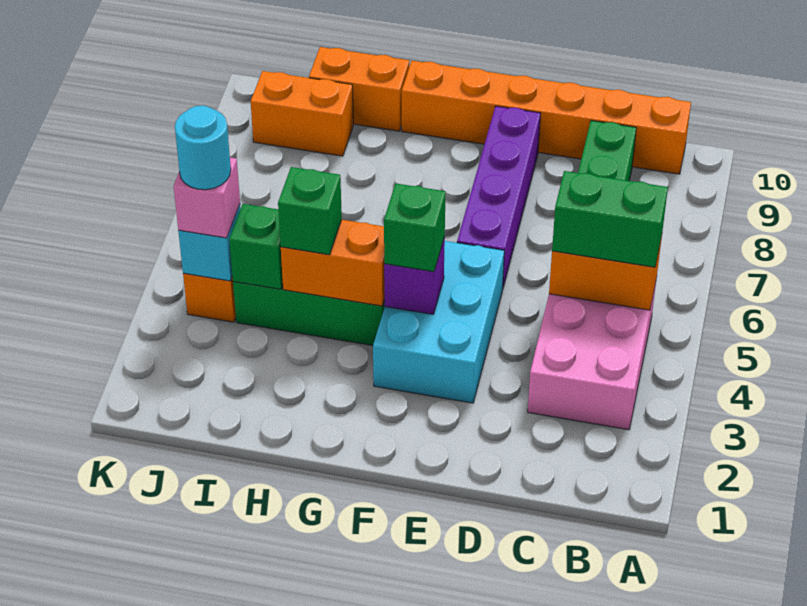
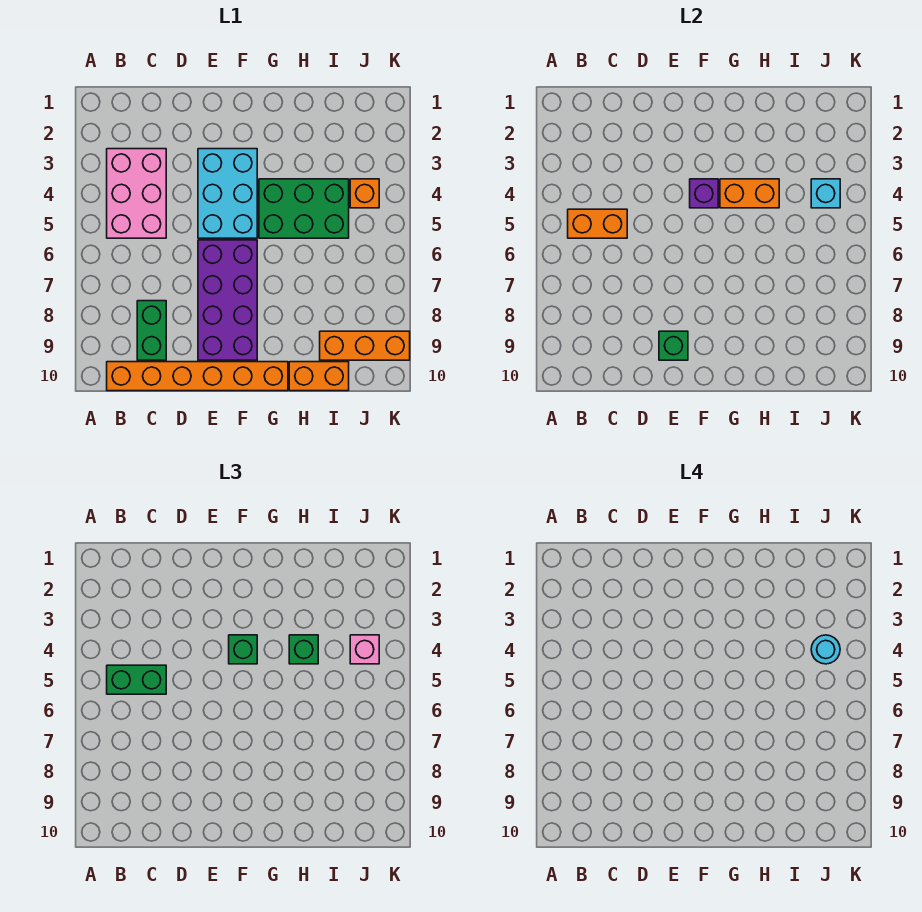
purple 1x4 brick [457,106,541,287] -> purple 2x4 brick [198,240,257,360]
green 1x1 brick [229,204,283,289] -> green 1x1 brick moved to [659,331,688,360]
orange 1x2 brick [251,71,353,156] -> orange 1x3 brick [320,331,410,360]

